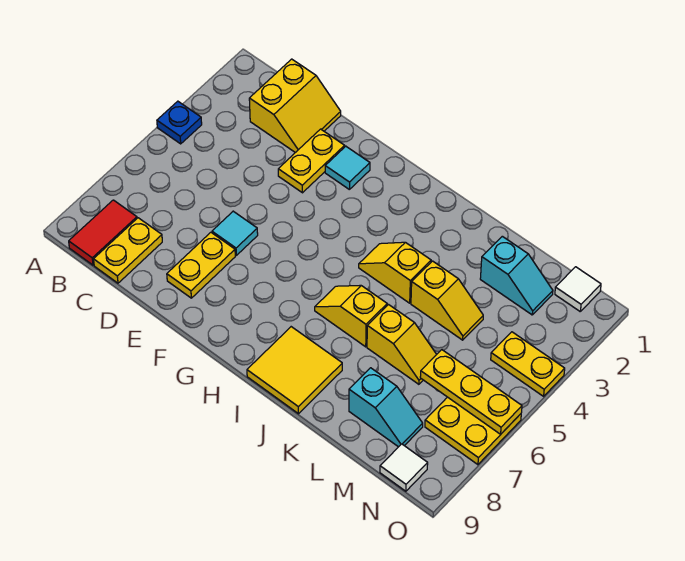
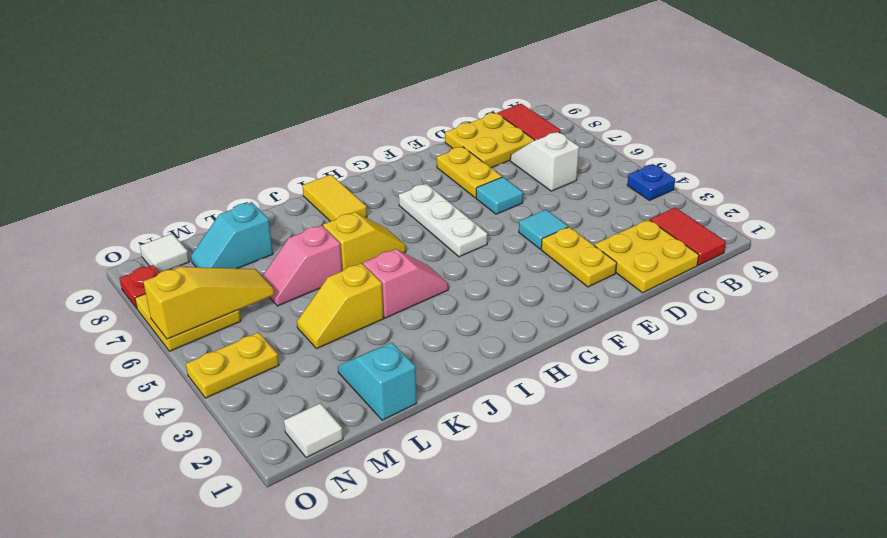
none -> red 1x2 tile [650,207,726,265]
yellow 2x2 slope [249,59,341,153] -> yellow 2x2 plate [594,220,699,293]
none -> white 1x2 slope [510,132,579,191]
yellow 1x2 plate [94,218,162,283] -> yellow 2x2 plate [445,113,535,168]
cyan 1x1 tile [325,146,370,189] -> cyan 1x1 tile moved to [519,210,568,249]
none -> white 1x3 plate [399,184,487,257]
yellow 1x2 slope [359,242,431,303] -> pink 1x2 slope [363,249,448,318]
yellow 2x2 tile [247,327,342,414] -> yellow 1x2 tile [302,175,367,221]
yellow 1x2 slope [367,305,437,384] -> pink 1x2 slope [263,225,342,306]
cyan 1x2 slope [480,236,553,315] -> cyan 1x2 slope turned to [338,343,417,420]
yellow 1x3 plate [420,350,522,434] -> yellow 1x3 slope [143,267,274,339]
none -> red 1x1 plate [120,265,160,308]

